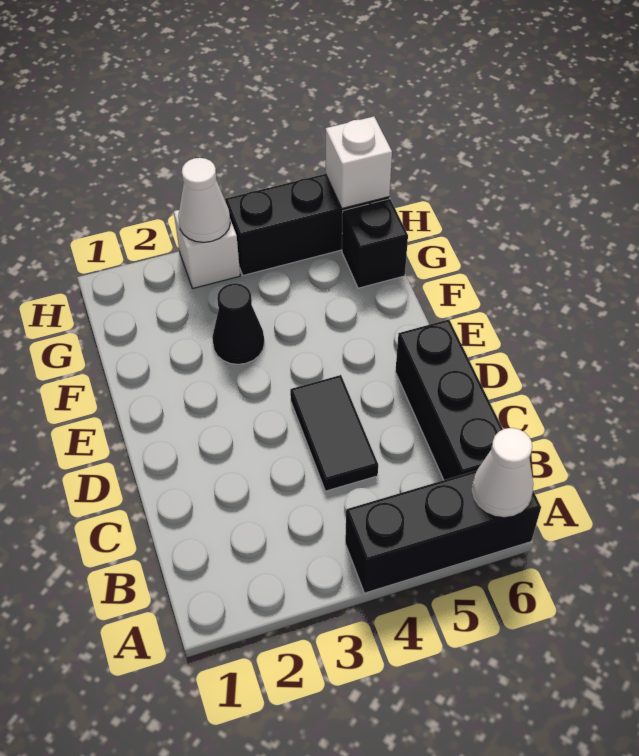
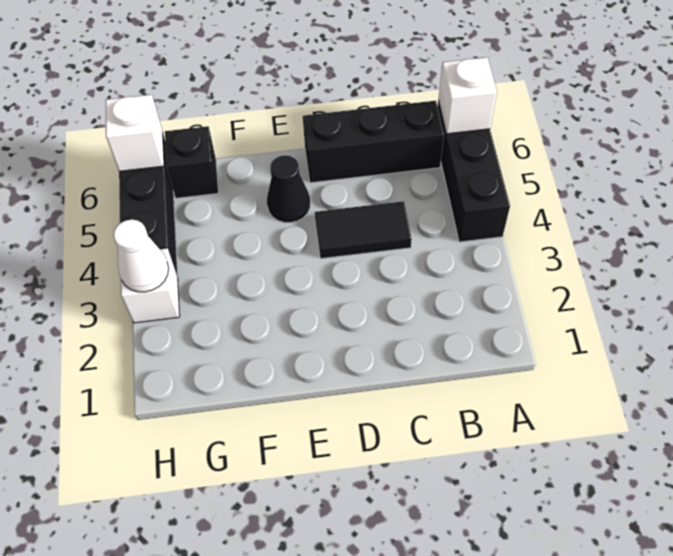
white 1x1 cone [472,428,533,517] -> white 1x1 brick [438,57,497,134]
black 1x1 cone [212,283,264,364] -> black 1x1 cone moved to [267,155,310,223]

